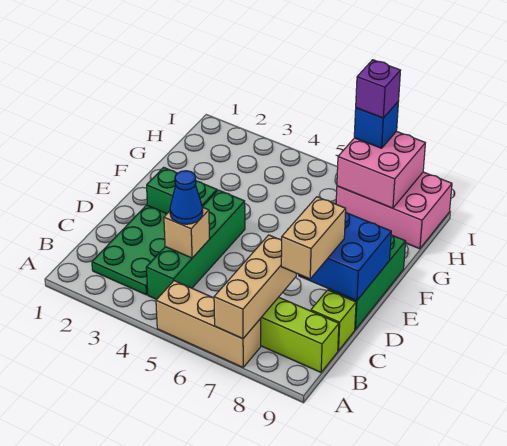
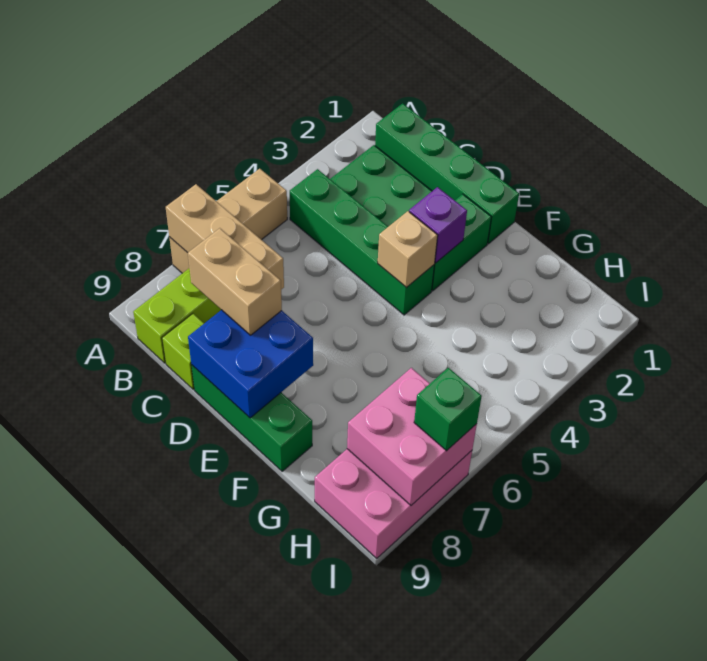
none -> green 1x4 brick [375,103,519,244]
tan 1x1 brick [164,208,209,258] -> tan 1x1 brick moved to [378,211,438,288]
blue 1x1 cone [170,171,203,224] -> none
blue 1x1 brick [354,101,399,148] -> green 1x1 brick [414,368,482,451]
purple 1x1 brick [356,60,401,118] -> purple 1x1 brick moved to [409,187,467,263]

